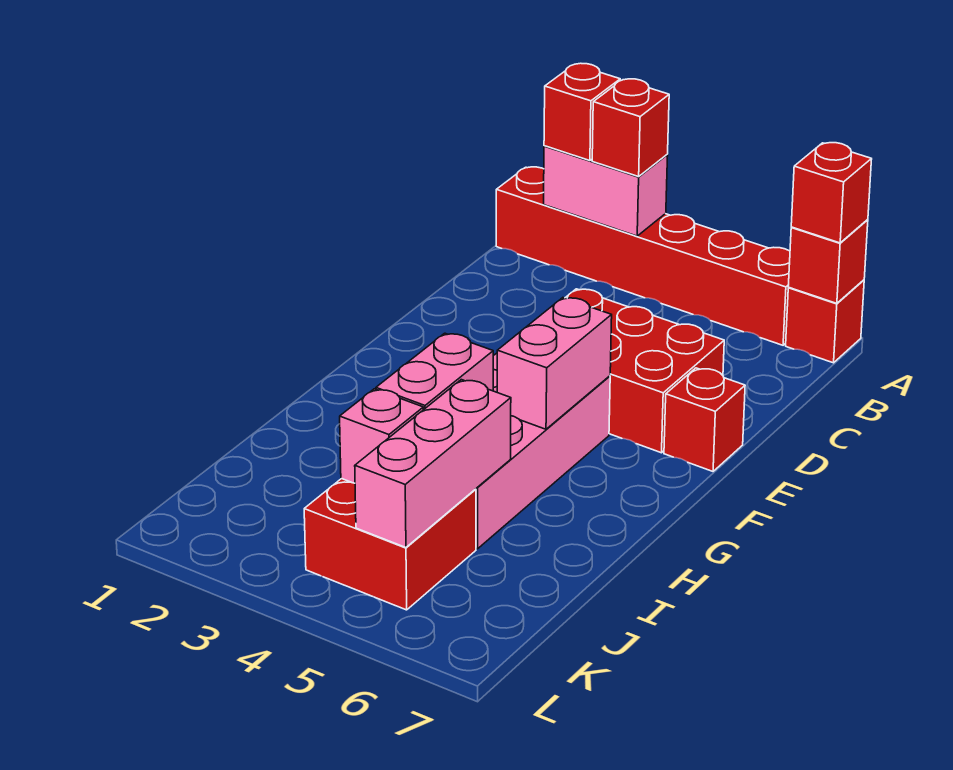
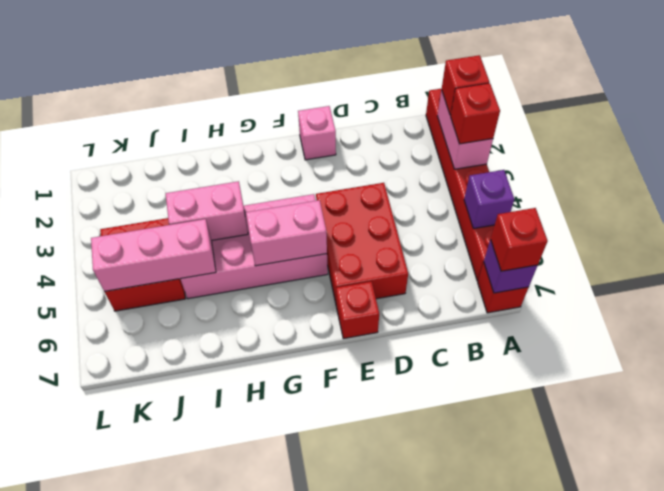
none -> purple 1x1 brick [464,170,514,229]
red 1x1 brick [788,220,868,303] -> purple 1x1 brick [484,240,538,293]
pink 1x1 brick [340,389,423,483] -> pink 1x1 brick moved to [298,106,336,160]

